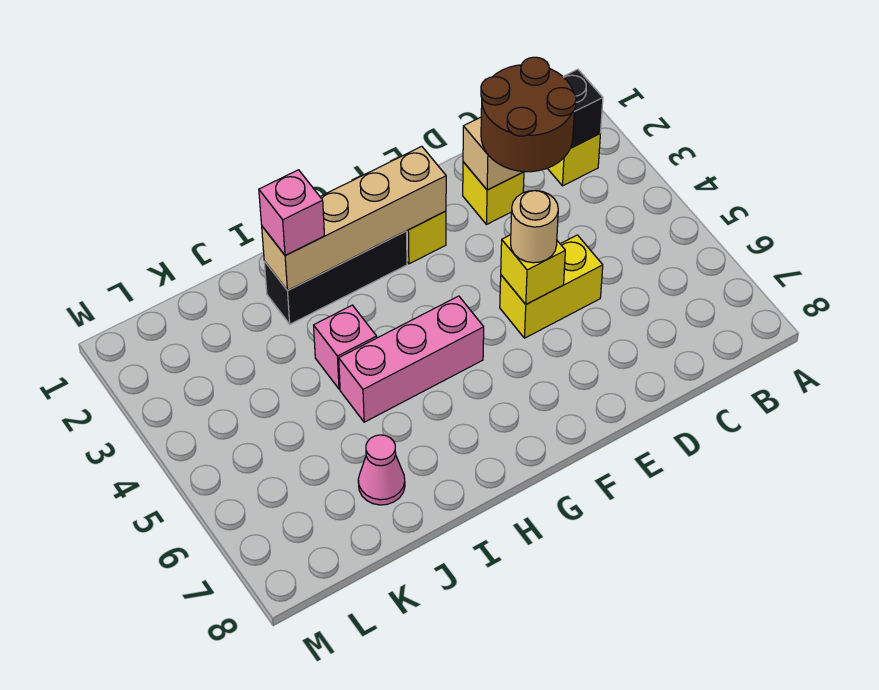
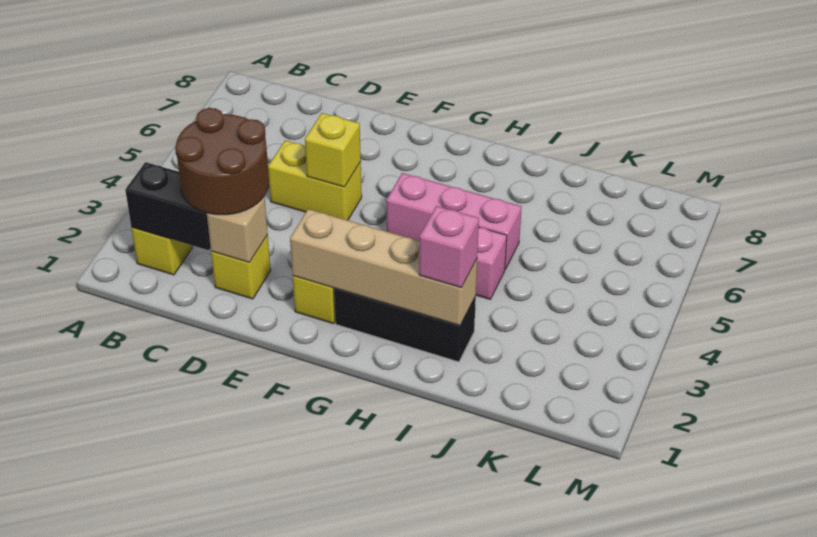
tan 1x1 round brick [511,191,558,263] -> none
pink 1x1 cone [358,435,405,505] -> none

